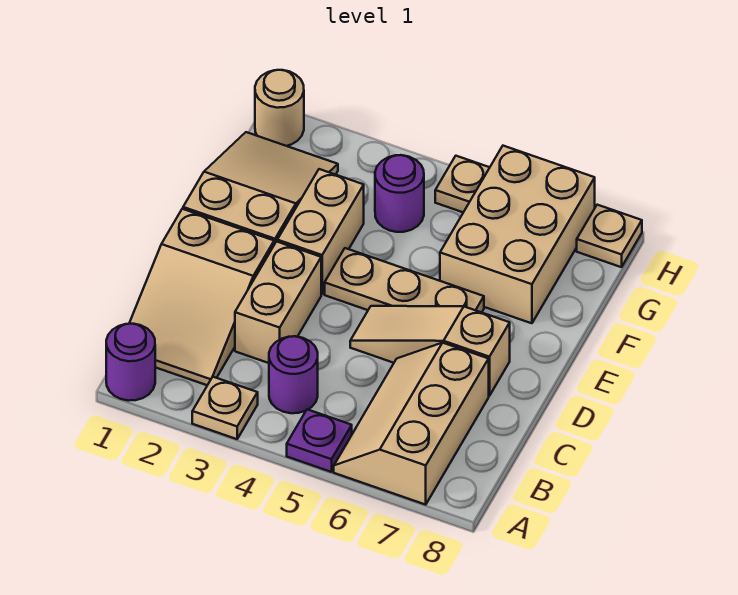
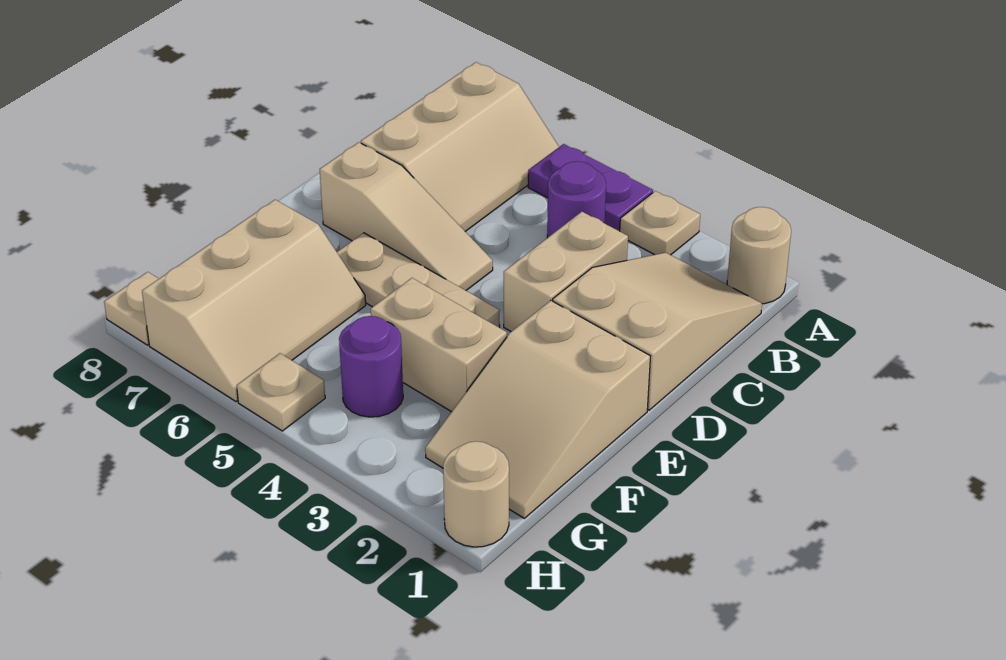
purple 1x1 round brick [106,324,155,401] -> tan 1x1 round brick [727,207,791,304]
purple 1x1 plate [287,409,352,472] -> purple 1x2 plate [528,144,653,231]
tan 1x2 brick [277,169,364,294] -> tan 1x2 brick turned to [371,278,507,412]
tan 2x3 brick [440,146,595,323] -> tan 2x3 slope [142,200,366,402]

